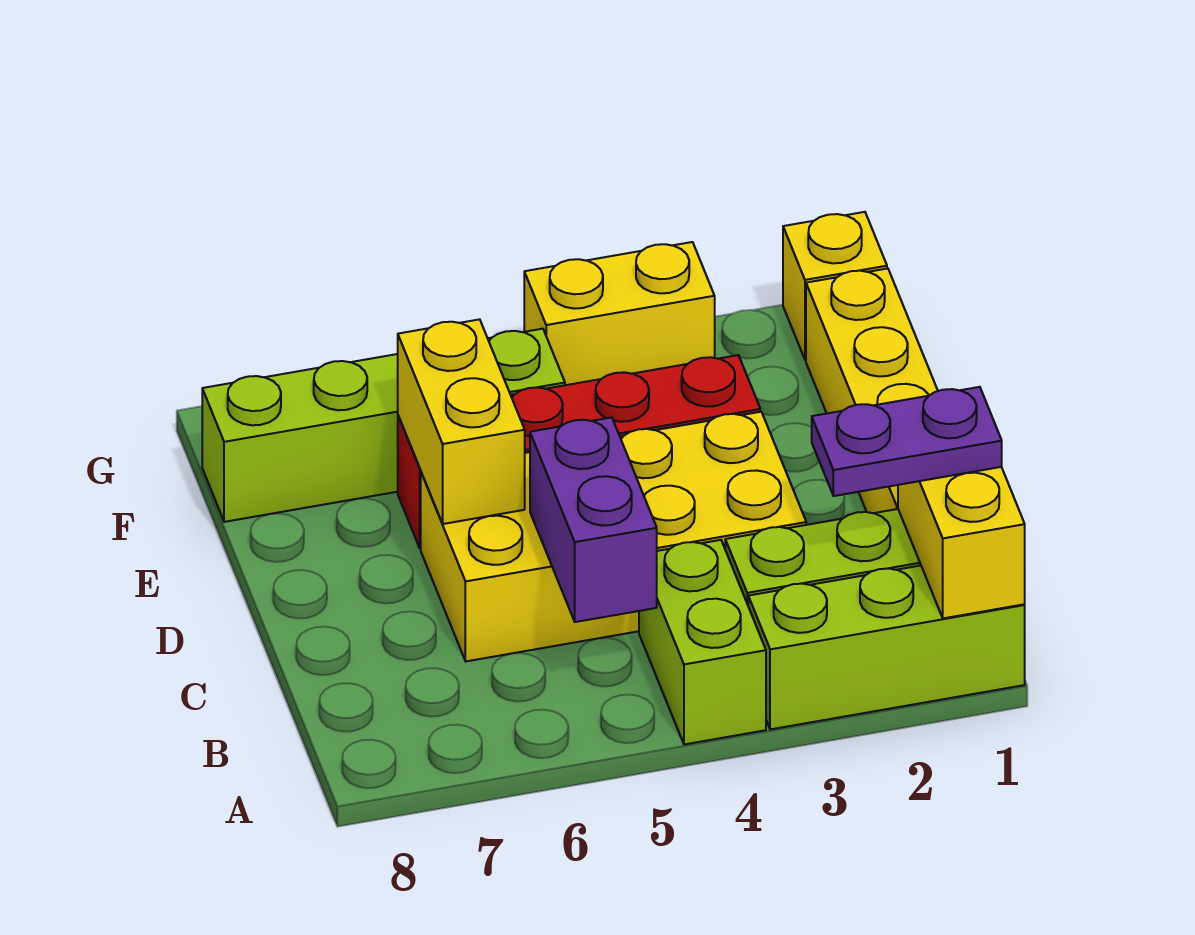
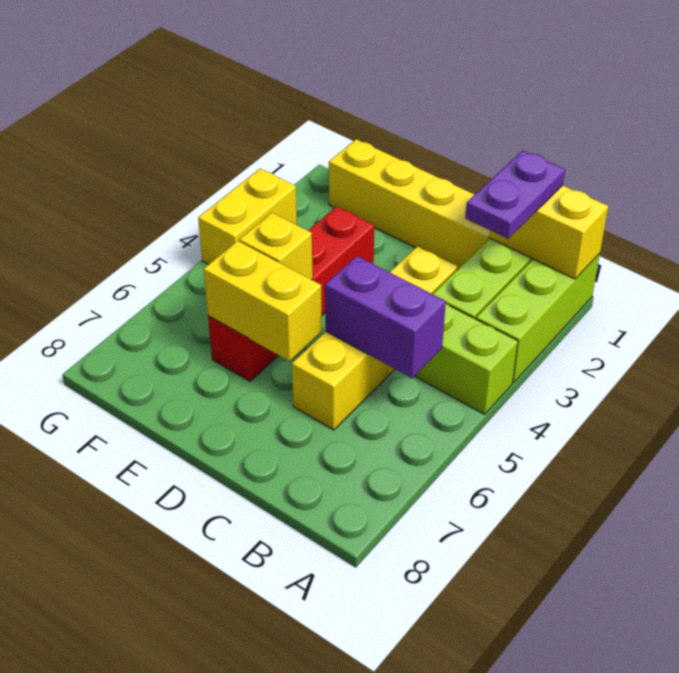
yellow 2x4 brick [421,412,806,661] -> yellow 1x4 brick [292,246,458,430]
lime 1x4 brick [202,329,565,522] -> none
yellow 1x1 brick [783,212,887,360] -> yellow 1x1 brick moved to [239,213,313,280]

